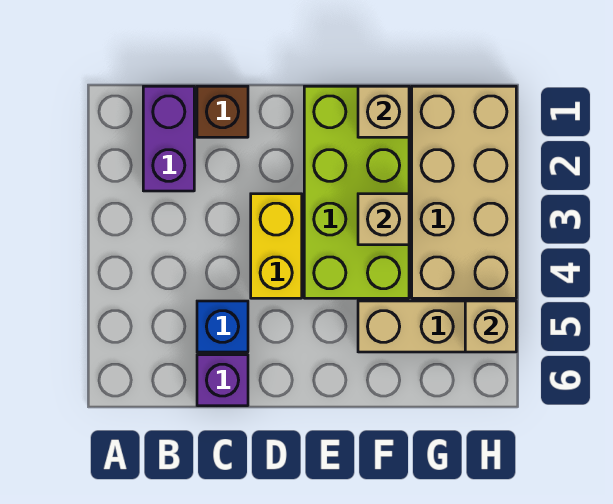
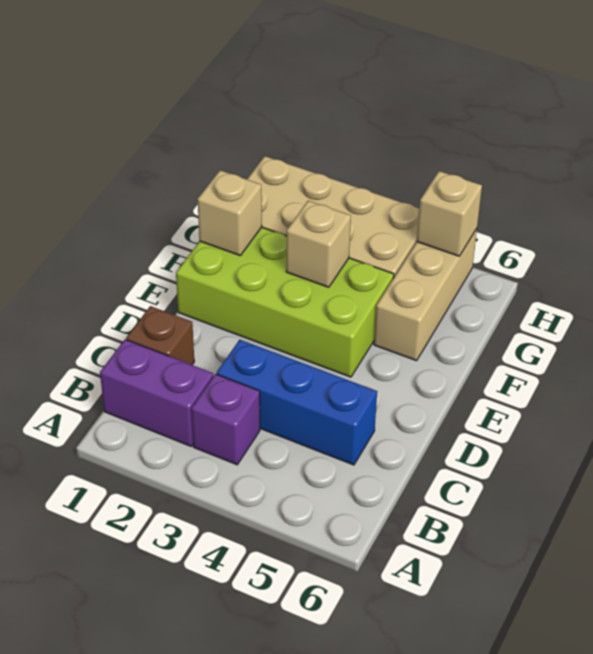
blue 1x1 brick [197,301,248,352] -> blue 1x3 brick [217,340,377,465]
purple 1x1 brick [197,355,248,406] -> purple 1x1 brick moved to [192,374,260,465]
yellow 1x2 brick [251,194,302,298] -> none

